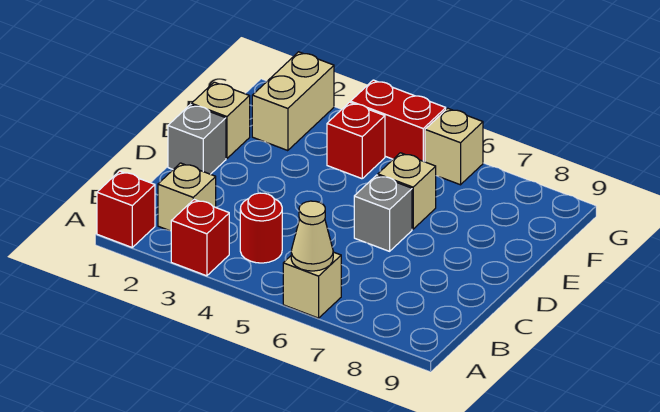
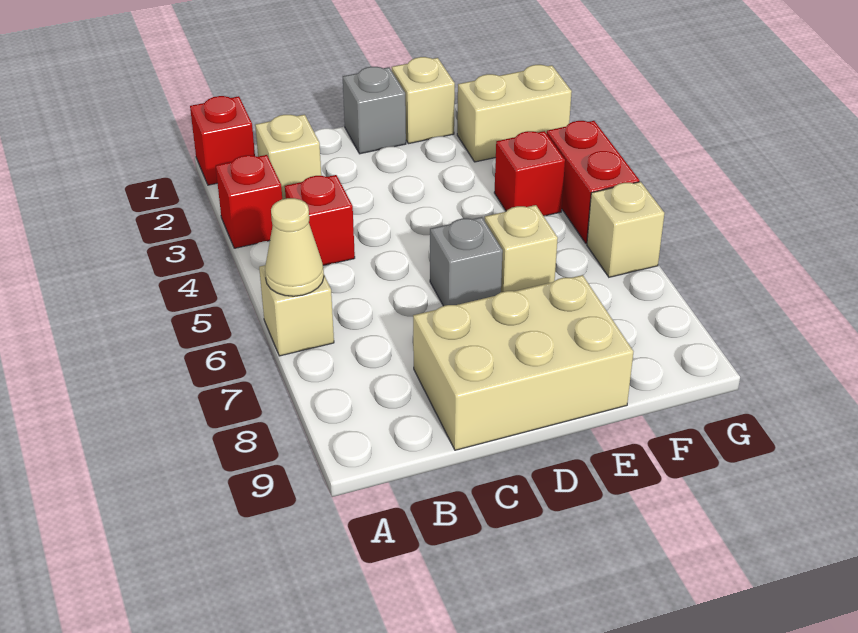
red 1x1 round brick [240,193,282,263] -> red 1x1 brick [285,175,355,266]
none -> tan 2x3 brick [413,275,634,450]

